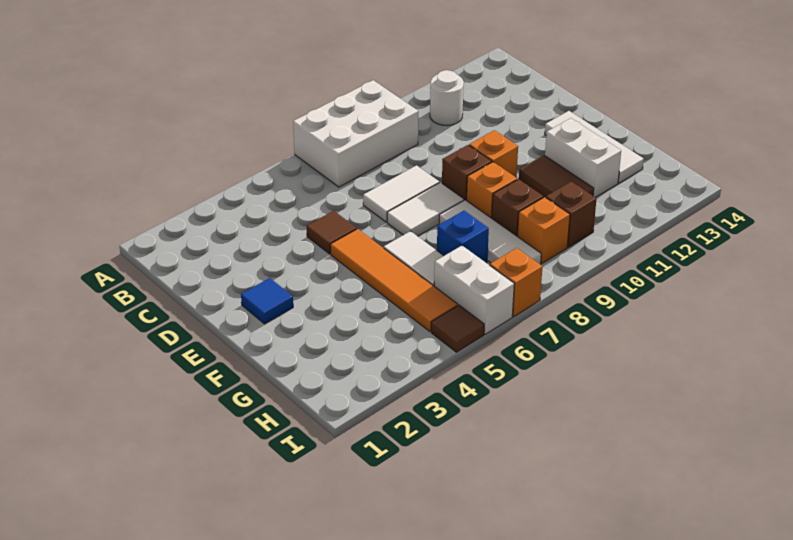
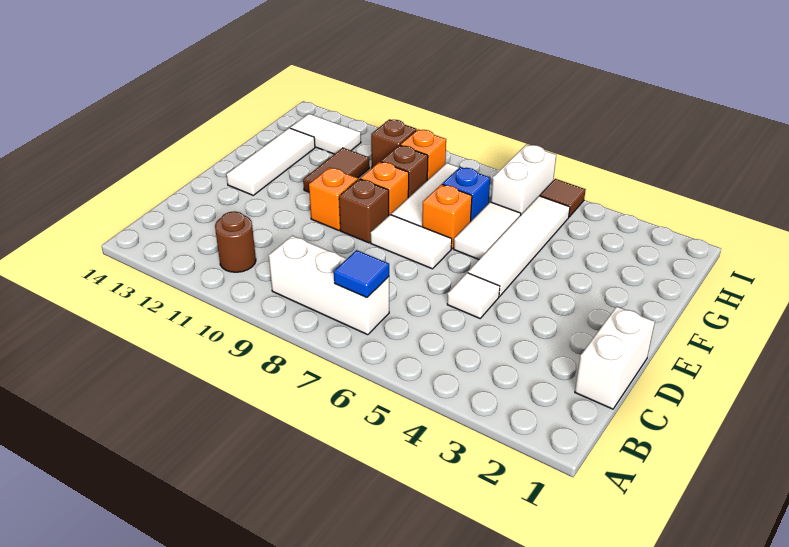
white 2x3 brick [293,80,418,187] -> white 1x3 brick [269,236,389,335]
white 1x1 round brick [430,70,464,125] -> brown 1x1 round brick [215,211,256,272]
brown 1x1 tile [307,211,357,254] -> white 1x1 tile [447,273,500,318]
white 1x2 tile [363,165,439,222] -> white 1x2 tile moved to [290,114,361,154]
blue 1x1 tile [241,278,293,324] -> blue 1x1 tile moved to [334,250,389,297]
orange 1x4 tile [330,229,458,332] -> white 1x4 tile [468,196,570,296]
white 1x2 brick [545,118,621,197] -> white 1x2 brick moved to [575,307,655,409]
orange 1x1 brick [490,248,542,317] -> orange 1x1 brick moved to [422,184,472,249]

